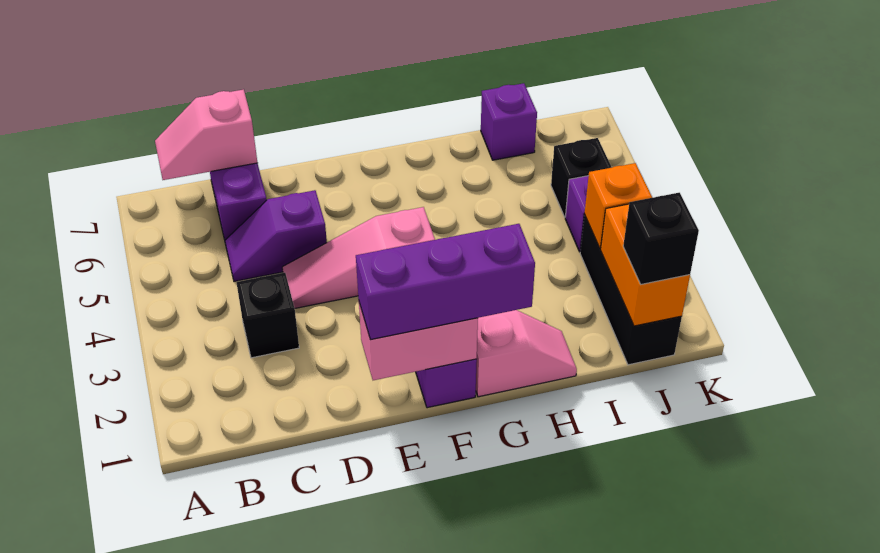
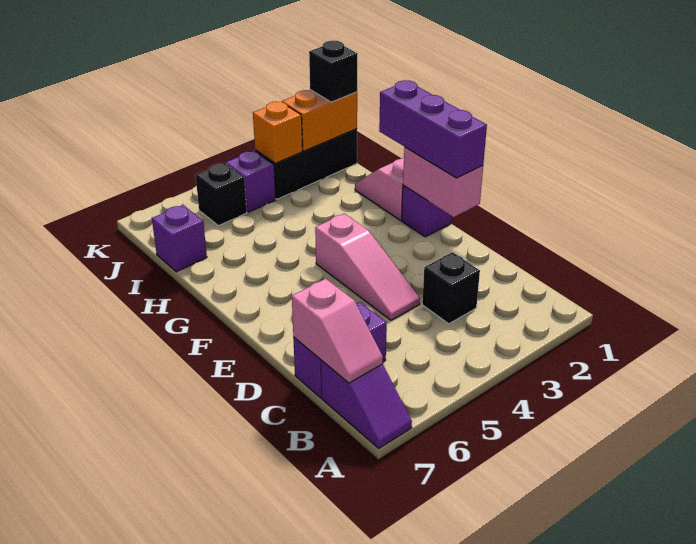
purple 1x2 slope [225,190,327,282] -> purple 1x2 slope moved to [321,361,412,448]

